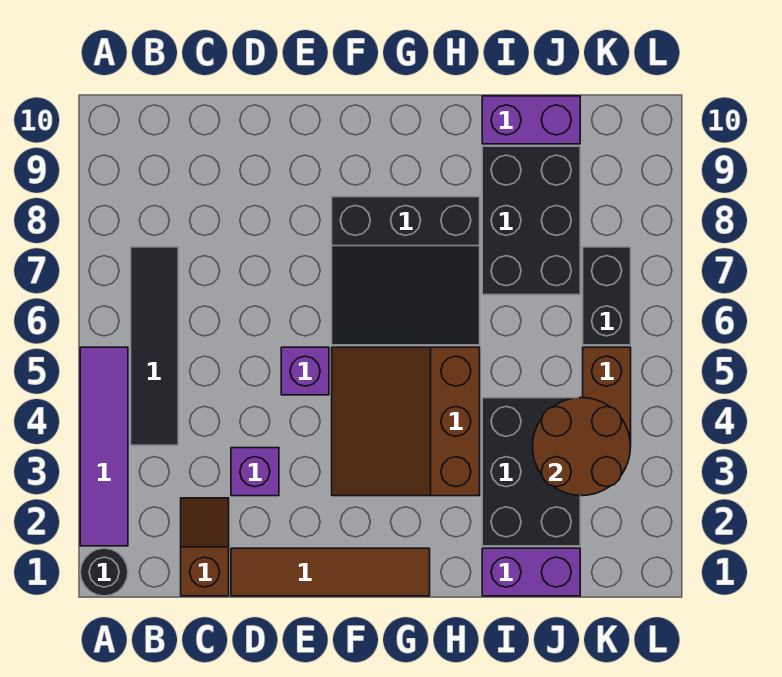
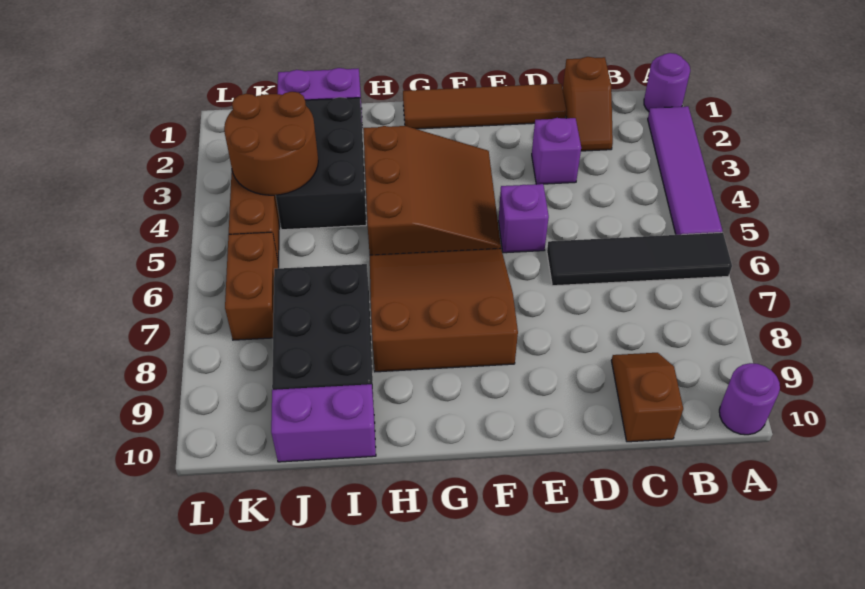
black 1x1 round brick [80,548,128,596] -> purple 1x1 round brick [644,53,690,111]
none -> purple 1x1 round brick [719,363,780,435]
black 1x4 tile [131,247,178,445] -> black 1x4 tile turned to [547,232,732,286]
none -> brown 1x2 slope [611,353,683,442]
black 3x3 slope [332,197,480,345] -> brown 3x3 slope [370,248,518,372]
black 1x2 brick [583,247,631,345] -> brown 1x2 brick [225,232,279,340]

